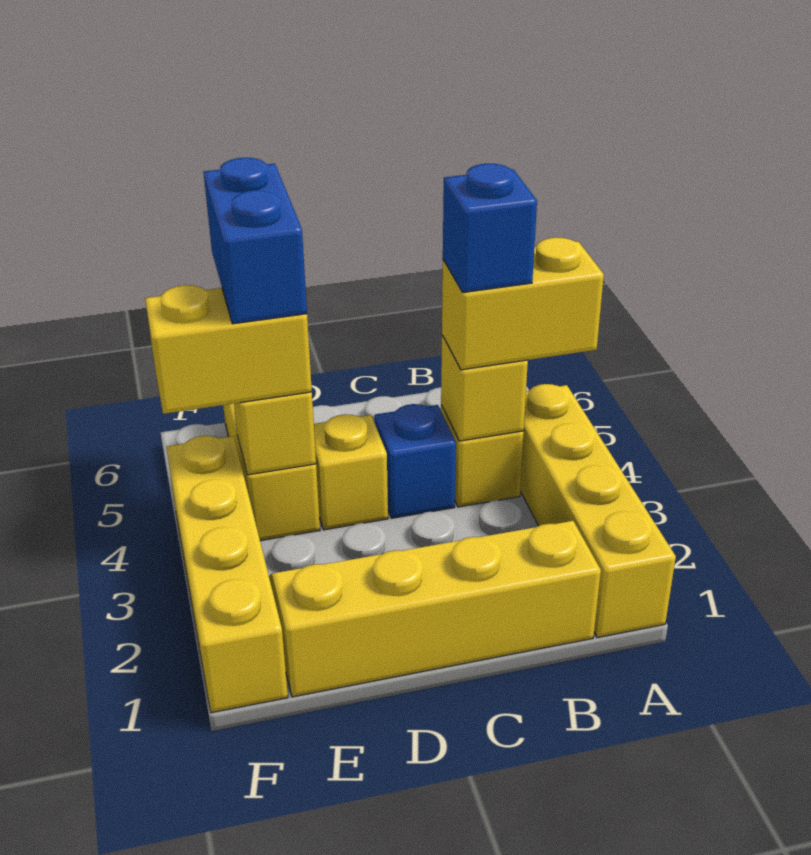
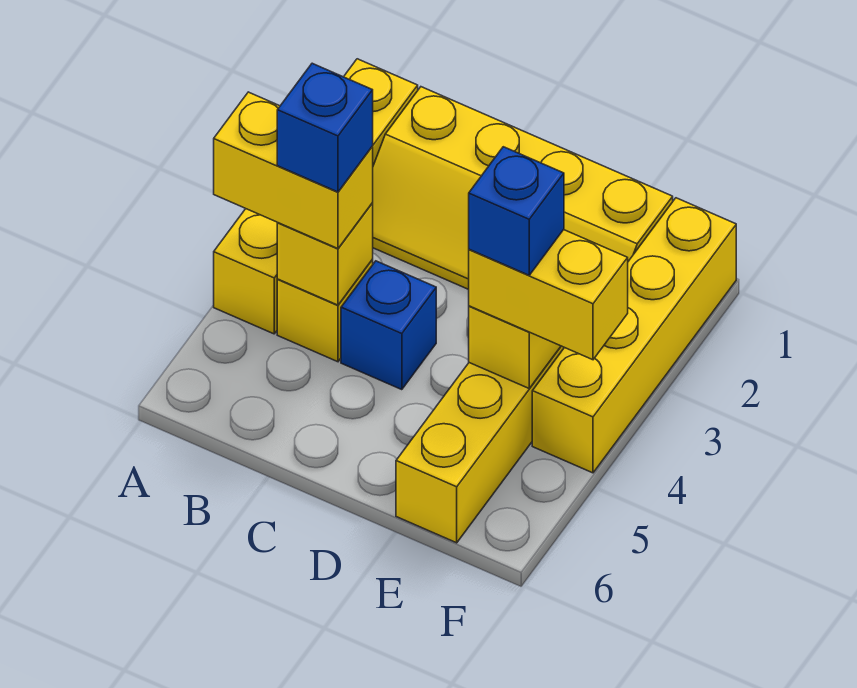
yellow 1x1 brick [314,414,388,530] -> none
blue 1x2 brick [204,158,307,324] -> blue 1x1 brick [469,147,564,275]

